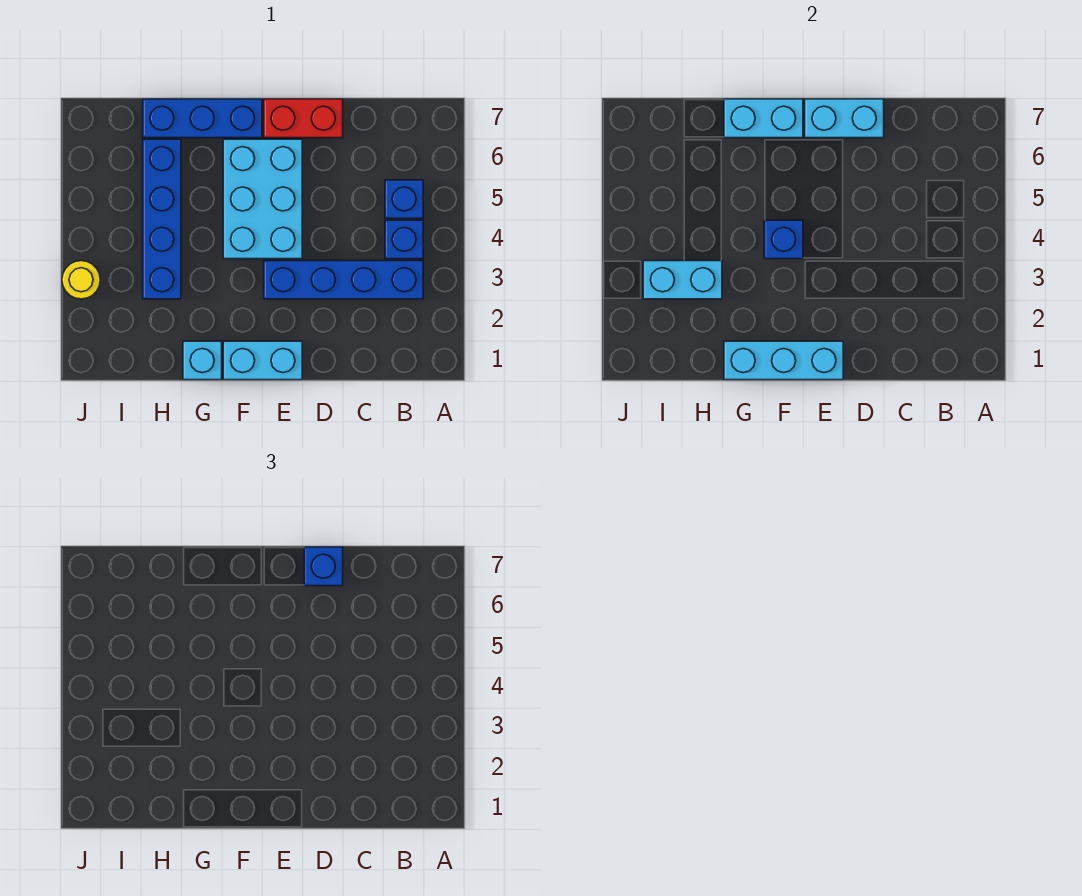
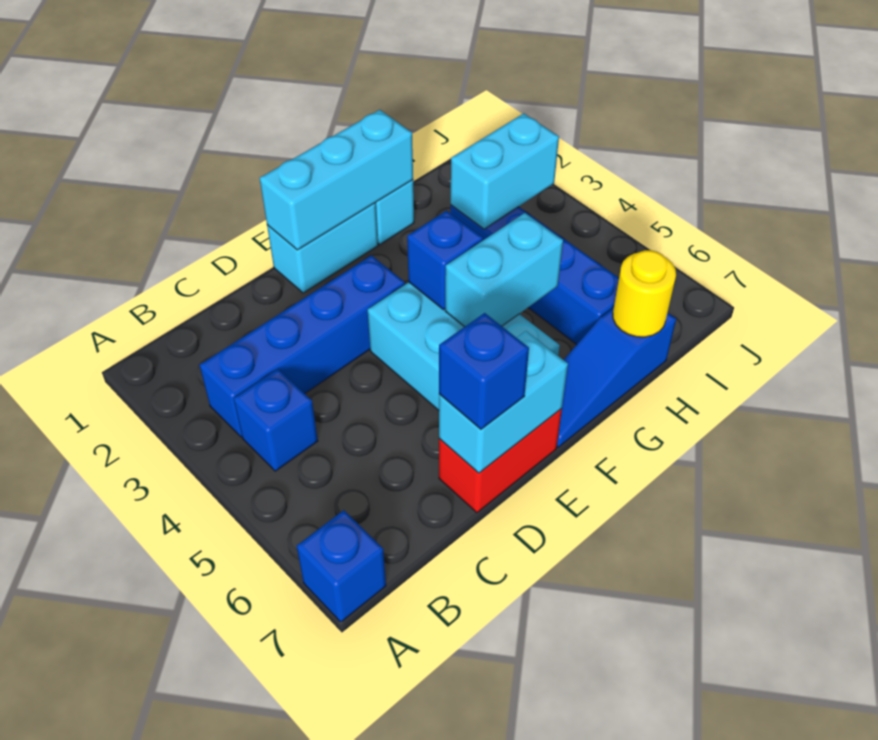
blue 1x1 brick [385,180,423,218] -> blue 1x1 brick moved to [297,510,386,622]
blue 1x3 brick [143,99,262,138] -> blue 1x3 slope [557,308,676,447]
cyan 1x2 brick [724,99,803,138] -> cyan 1x2 brick moved to [445,213,563,327]
yellow 1x1 round brick [62,261,100,299] -> yellow 1x1 round brick moved to [613,250,676,337]

